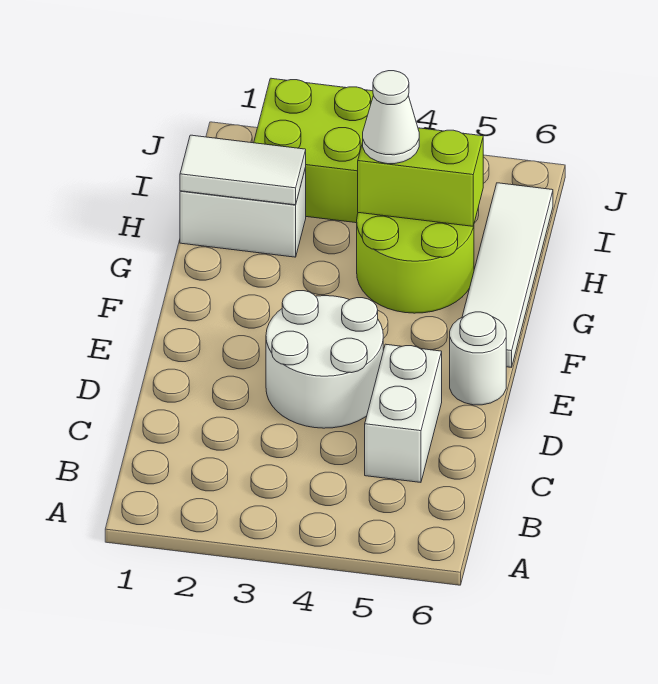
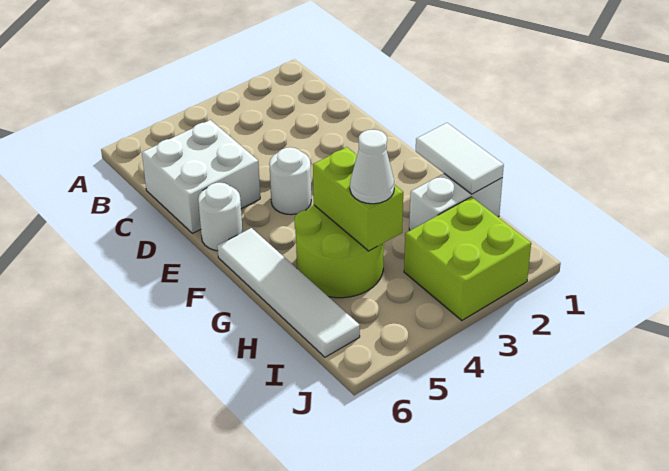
white 1x2 brick [365,344,442,482] -> white 2x2 brick [142,120,260,233]
white 2x2 round brick [266,291,383,428] -> white 1x1 round brick [269,147,311,215]
white 1x2 tile [180,135,306,205] -> white 1x2 tile turned to [416,123,504,194]
lime 1x2 brick [358,128,483,226] -> lime 1x2 brick turned to [313,147,403,251]

